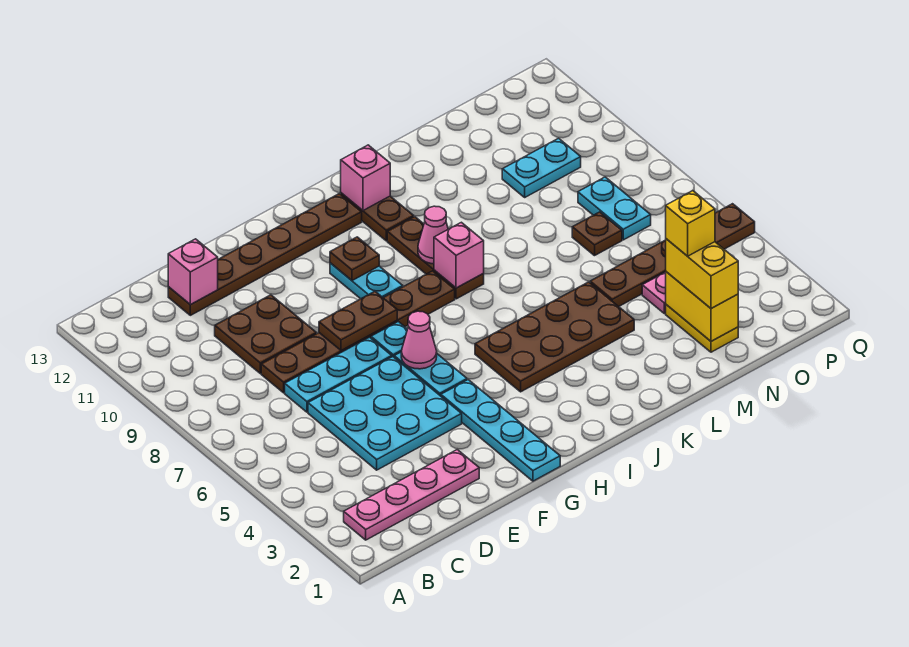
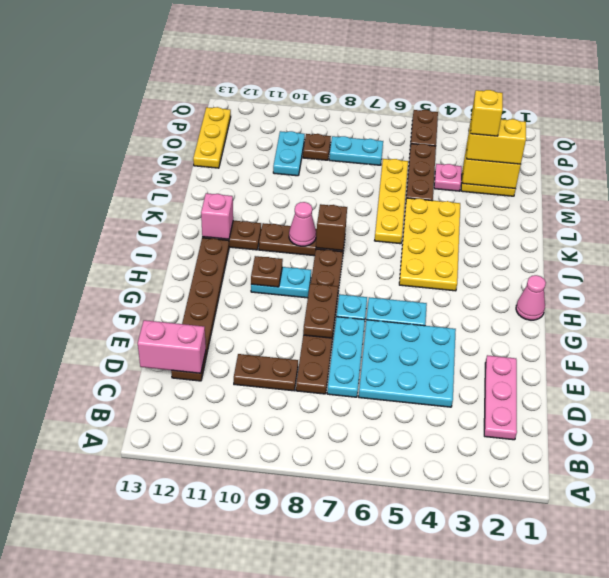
pink 1x4 plate [344,450,479,540] -> pink 1x3 plate [484,355,517,440]
brown 2x2 plate [215,295,316,373] -> brown 1x2 plate [234,354,298,391]
pink 1x1 brick [168,239,218,305] -> pink 1x2 brick [138,320,206,373]
cyan 1x4 plate [441,380,560,481] -> none
pink 1x1 cone [401,311,437,369] -> pink 1x1 cone moved to [516,275,546,320]
brown 2x4 plate [475,282,634,392] -> yellow 2x4 plate [399,198,460,291]
pink 1x1 brick [434,222,484,288] -> brown 1x1 brick [316,204,347,250]
none -> yellow 1x4 plate [375,159,408,244]
brown 1x1 plate [572,212,622,256] -> brown 1x1 plate moved to [303,134,331,160]
none -> yellow 1x3 plate [193,107,231,168]

